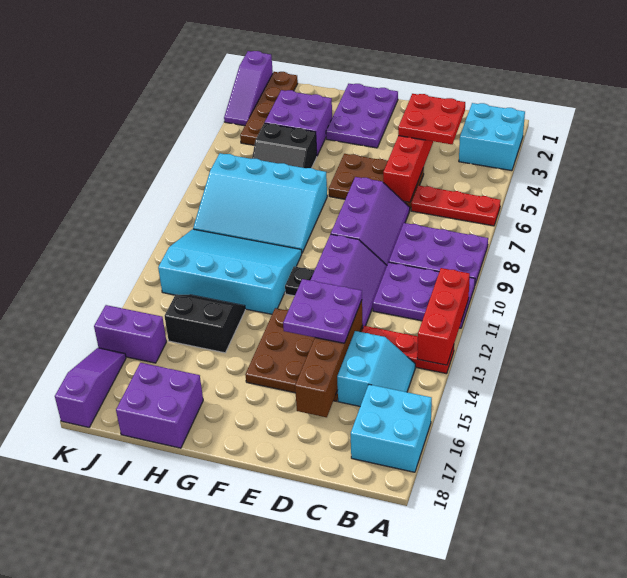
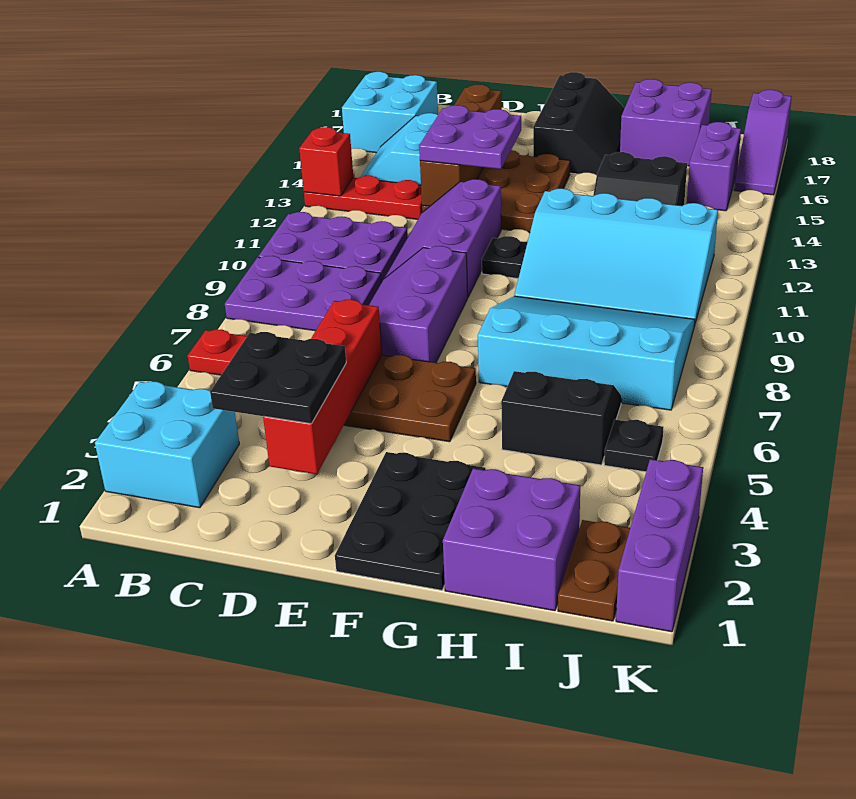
red 1x3 brick [417,268,470,365] -> red 1x1 brick [299,127,353,196]
red 2x2 plate [398,94,465,144] -> black 2x2 plate [210,332,346,424]
purple 2x3 plate [326,84,398,148] -> black 2x3 plate [335,452,486,590]
none -> black 2x3 slope [533,72,625,175]
purple 2x2 brick [265,90,332,155] -> purple 2x2 brick moved to [443,468,580,611]
brown 1x4 plate [240,72,298,145] -> brown 1x2 plate [558,520,630,621]
none -> black 1x1 plate [604,420,663,472]
purple 1x2 brick [94,305,167,363] -> purple 1x2 brick turned to [687,122,741,211]
purple 1x3 slope [224,51,273,126] -> purple 1x3 brick [616,459,703,632]

